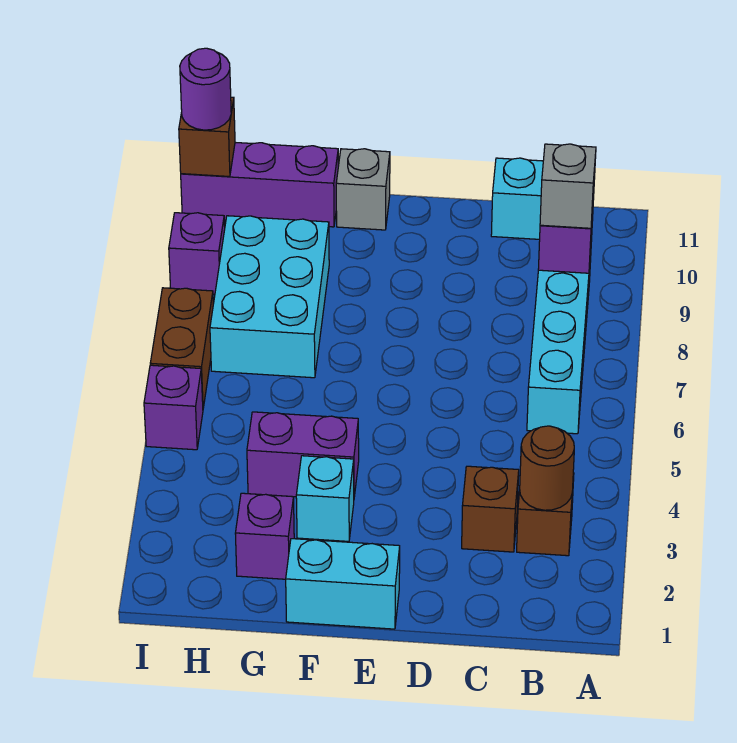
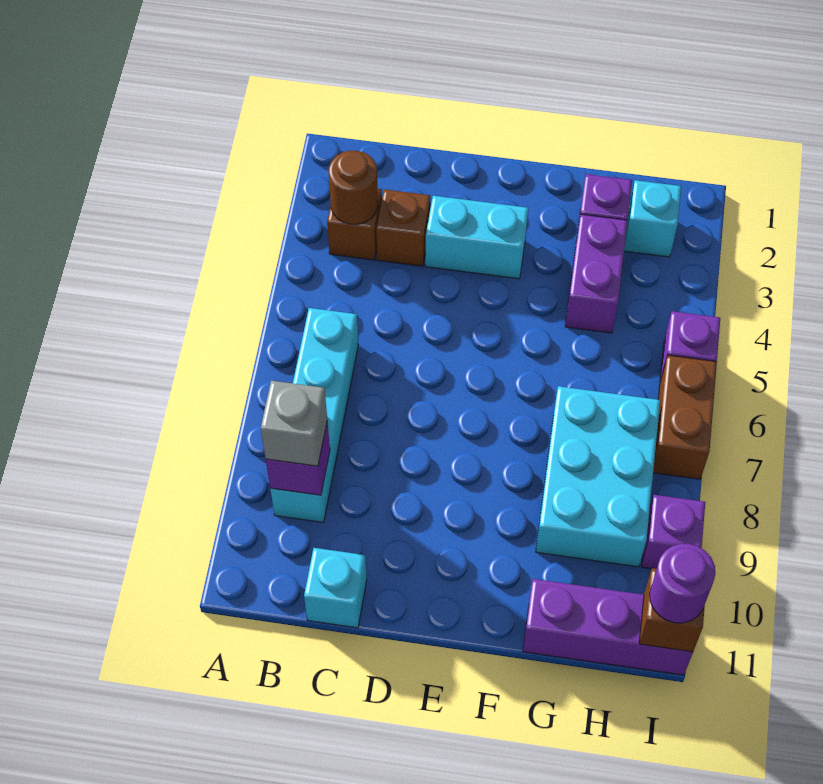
cyan 1x2 brick [286,539,400,629] -> cyan 1x2 brick moved to [425,196,528,279]
cyan 1x1 brick [296,456,354,541] -> cyan 1x1 brick moved to [624,180,681,257]
purple 1x2 brick [247,412,359,497] -> purple 1x2 brick turned to [565,214,628,333]
grey 1x1 brick [336,149,390,230] -> none

